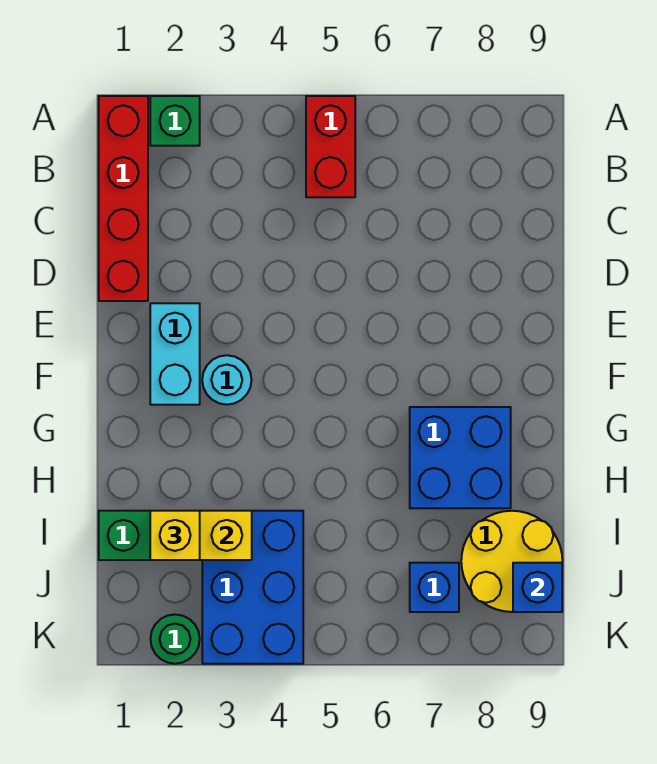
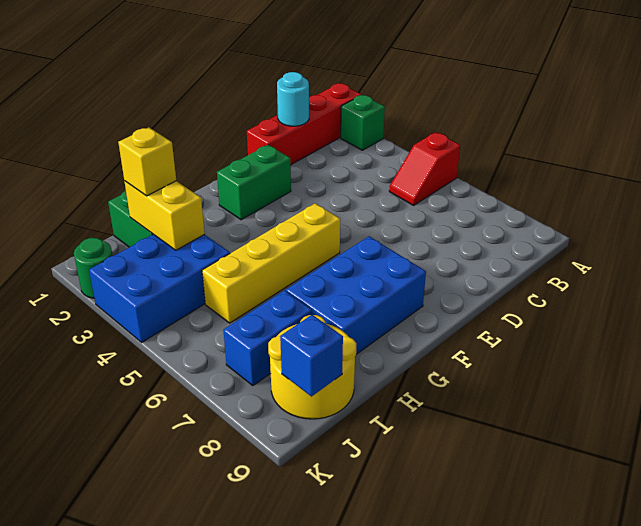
red 1x2 brick [306,96,355,197] -> red 1x2 slope [389,132,460,205]
cyan 1x2 brick [150,303,200,405] -> green 1x2 brick [217,145,291,220]
cyan 1x1 round brick [202,355,251,405] -> cyan 1x1 round brick moved to [277,72,309,126]
none -> yellow 1x4 brick [202,203,340,323]
blue 2x2 brick [410,407,511,508] -> blue 2x3 brick [286,236,426,354]
blue 1x1 brick [410,563,459,612] -> blue 1x2 brick [223,291,312,385]

